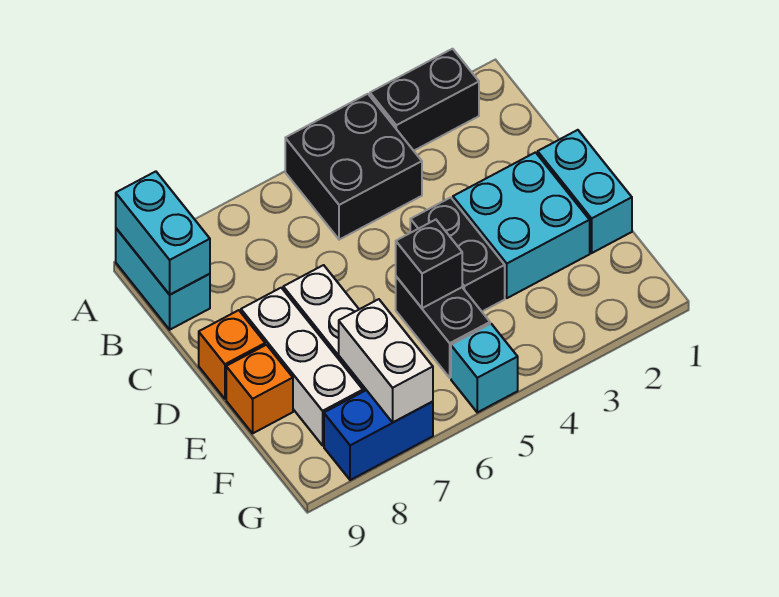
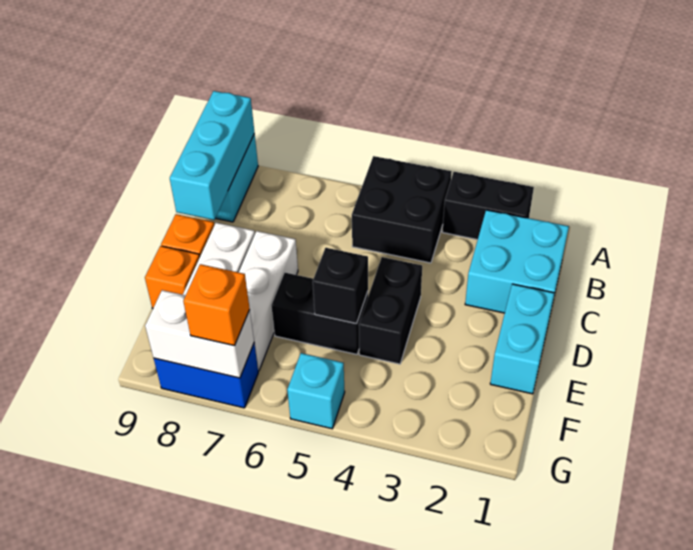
cyan 1x2 brick [116,171,210,295] -> cyan 1x3 brick [170,91,255,220]
cyan 2x2 brick [453,152,590,298] -> cyan 2x2 brick moved to [465,210,569,313]
black 1x2 brick [396,277,490,378] -> black 1x2 brick turned to [271,273,368,354]
white 1x2 brick [339,299,433,422] -> white 1x2 brick turned to [145,290,254,378]
none -> orange 1x1 brick [183,264,250,346]

